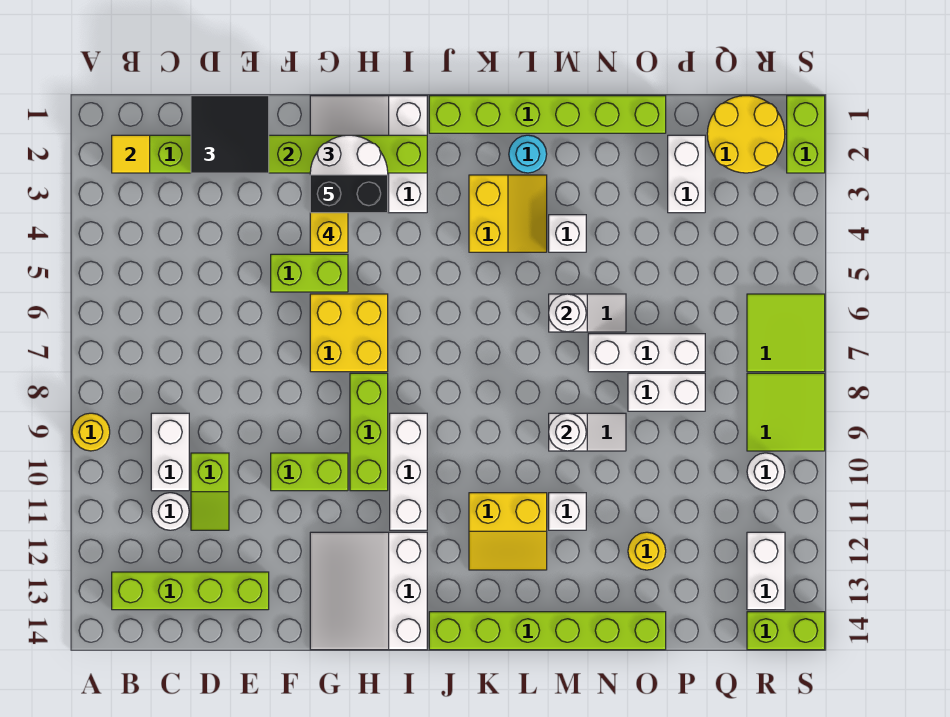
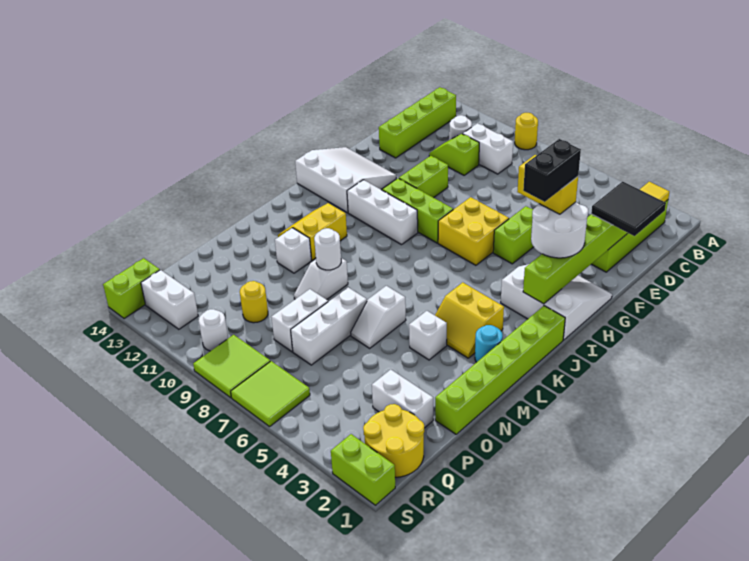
lime 1x6 brick [429,612,666,650] -> none
white 1x1 round brick [549,294,586,332] -> none
yellow 1x1 round brick [628,532,666,570] -> yellow 1x1 round brick moved to [240,281,268,323]

